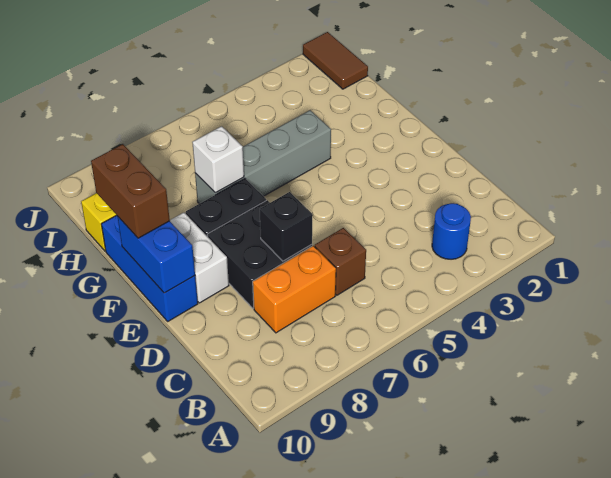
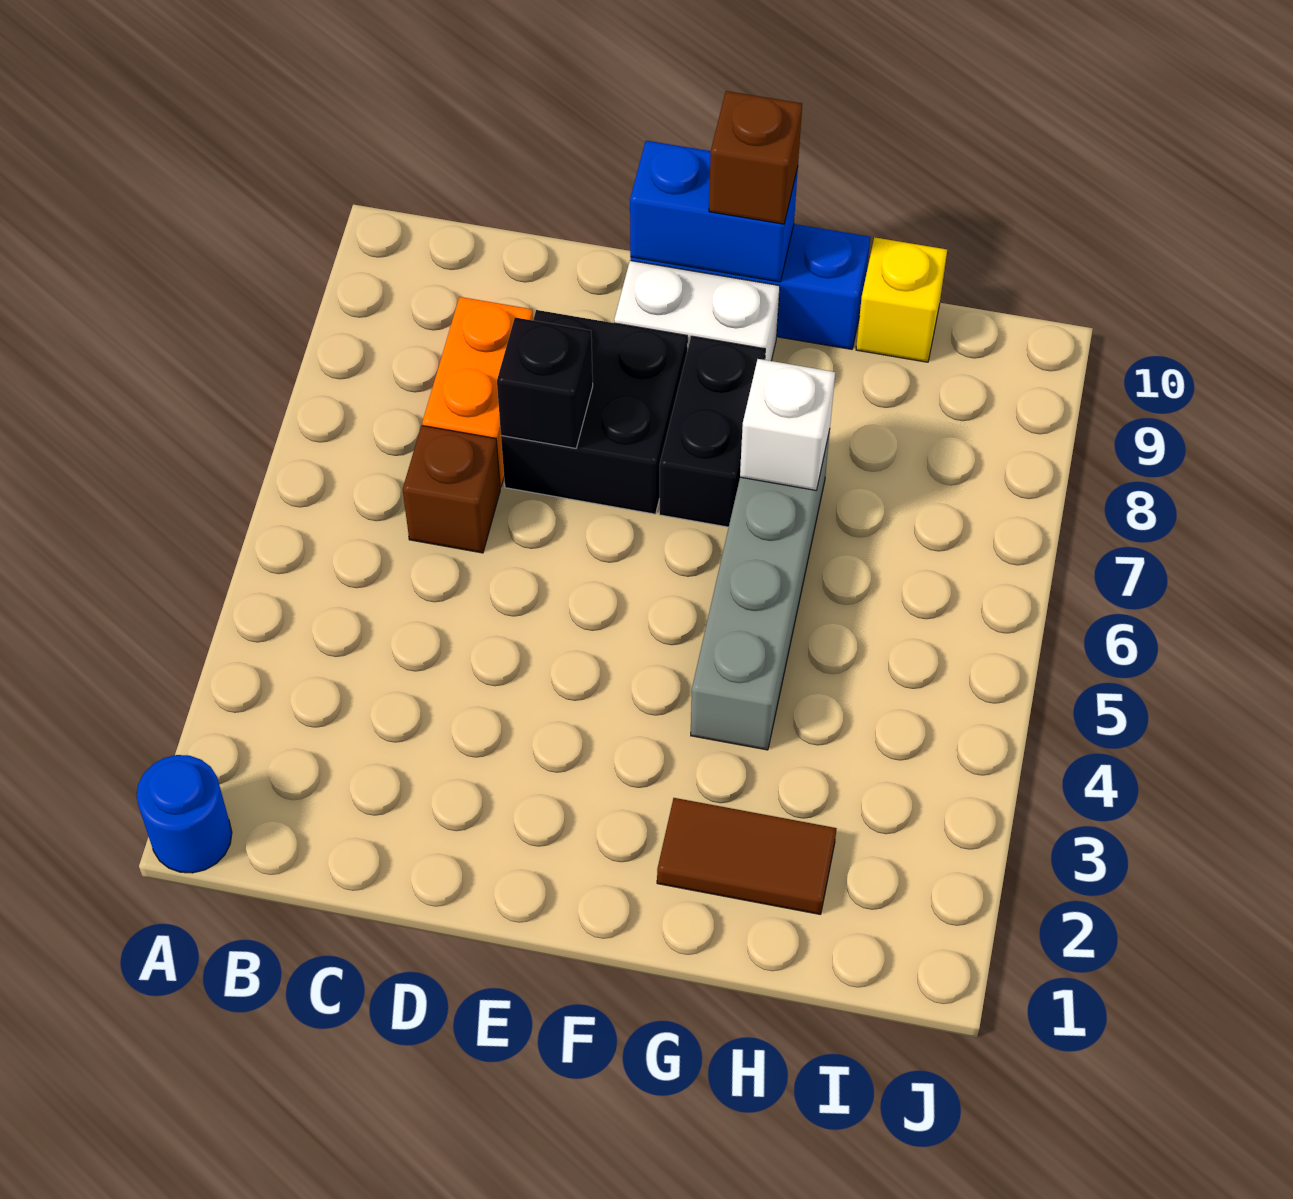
blue 1x1 round brick [432,203,471,259] -> blue 1x1 round brick moved to [137,755,232,873]
brown 1x2 brick [91,144,170,238] -> brown 1x1 brick [709,91,802,224]
brown 1x2 tile [303,32,368,89] -> brown 1x2 tile moved to [657,798,837,915]

